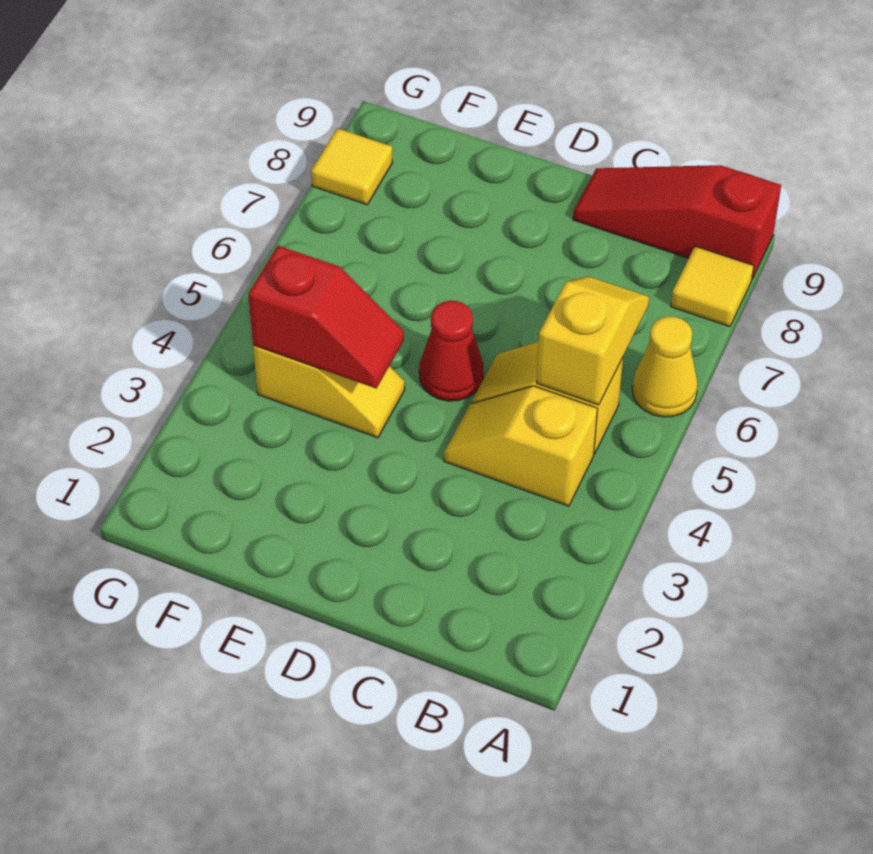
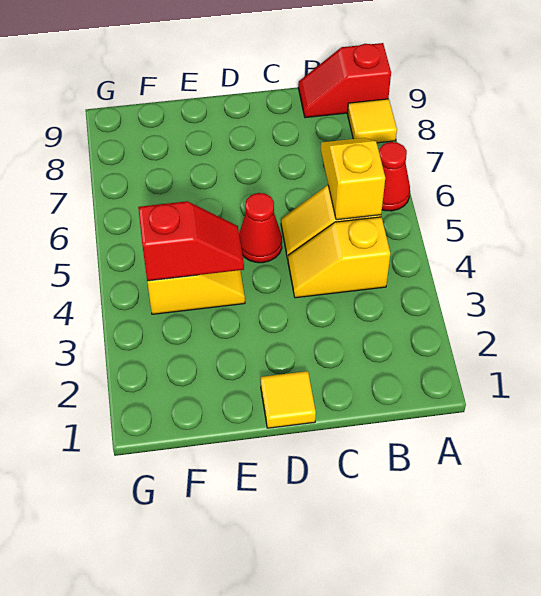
yellow 1x1 cone [632,316,698,417] -> red 1x1 cone [379,142,410,211]
red 1x3 slope [573,165,781,279] -> red 1x2 slope [298,43,391,118]
yellow 1x1 tile [311,128,392,205] -> yellow 1x1 tile moved to [261,371,316,428]

